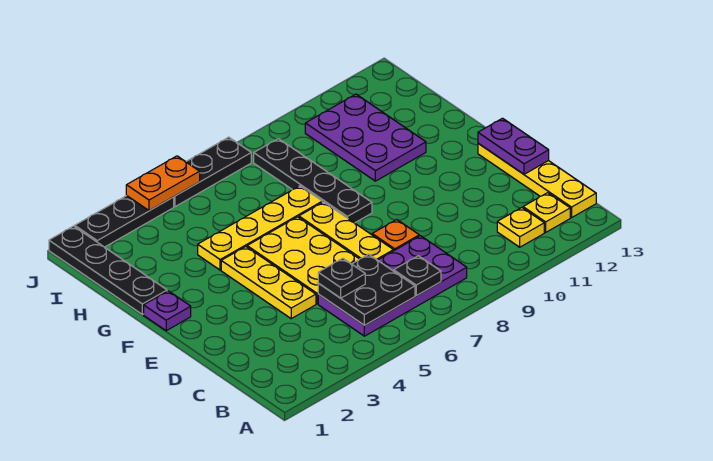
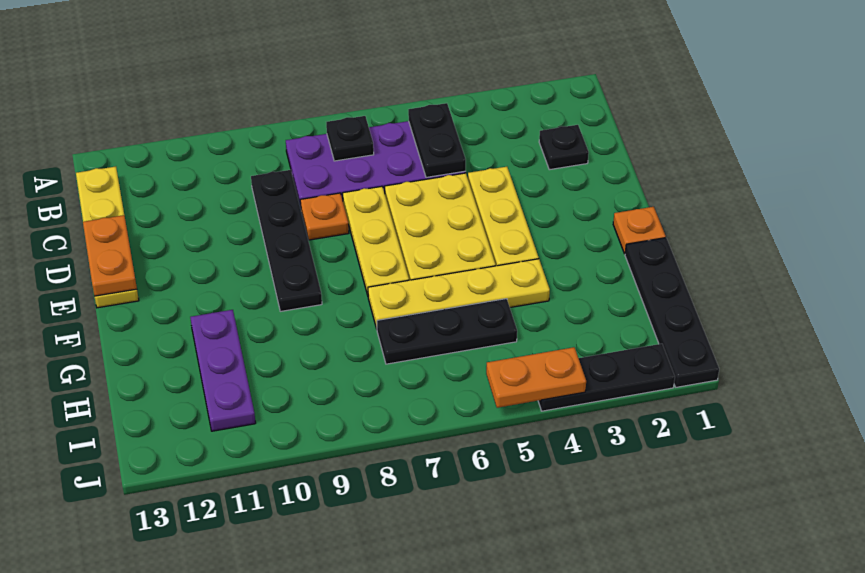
black 2x2 plate [318,254,415,325] -> black 1x2 plate [408,103,466,178]
yellow 1x1 plate [497,208,544,247] -> none
yellow 1x1 plate [523,193,570,232] -> none
black 1x1 plate [318,258,365,298] -> black 1x1 plate moved to [539,125,589,170]
purple 1x2 plate [478,118,549,174] -> orange 1x2 plate [83,215,137,296]
purple 1x1 plate [144,291,191,331] -> orange 1x1 plate [613,207,666,254]
black 1x4 plate [254,139,372,223] -> black 1x4 plate moved to [251,170,322,311]
purple 2x3 plate [305,94,426,181] -> purple 1x3 plate [190,310,256,431]
black 1x3 plate [174,137,251,207] -> black 1x3 plate moved to [377,299,517,364]

